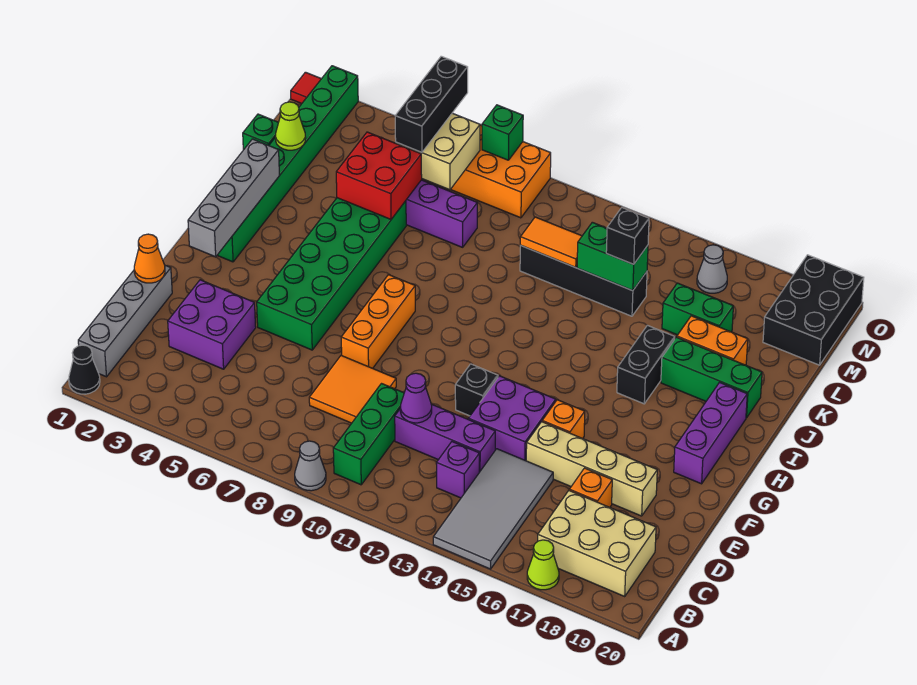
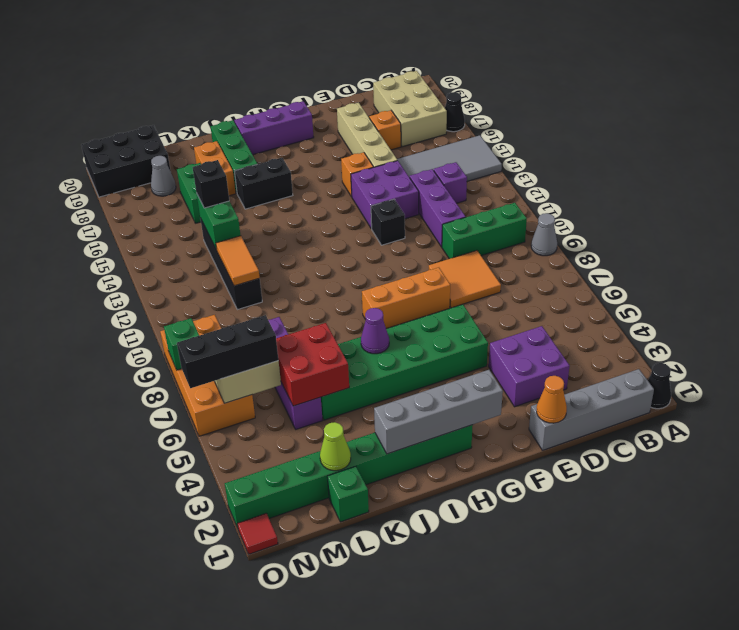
lime 1x1 cone [527,540,559,590] -> black 1x1 cone [445,92,465,132]
purple 1x1 cone [400,373,432,423] -> purple 1x1 cone moved to [361,308,389,354]
grey 1x1 cone [697,245,727,293] -> grey 1x1 cone moved to [151,156,176,196]

